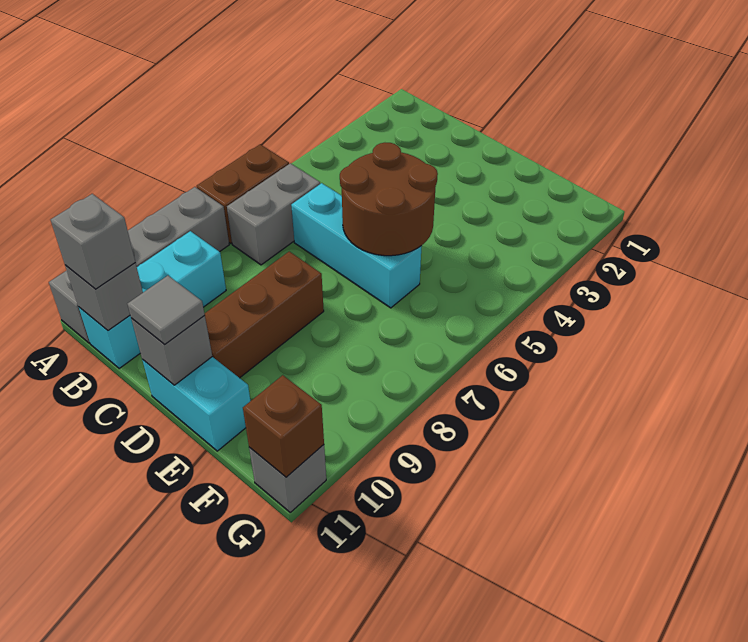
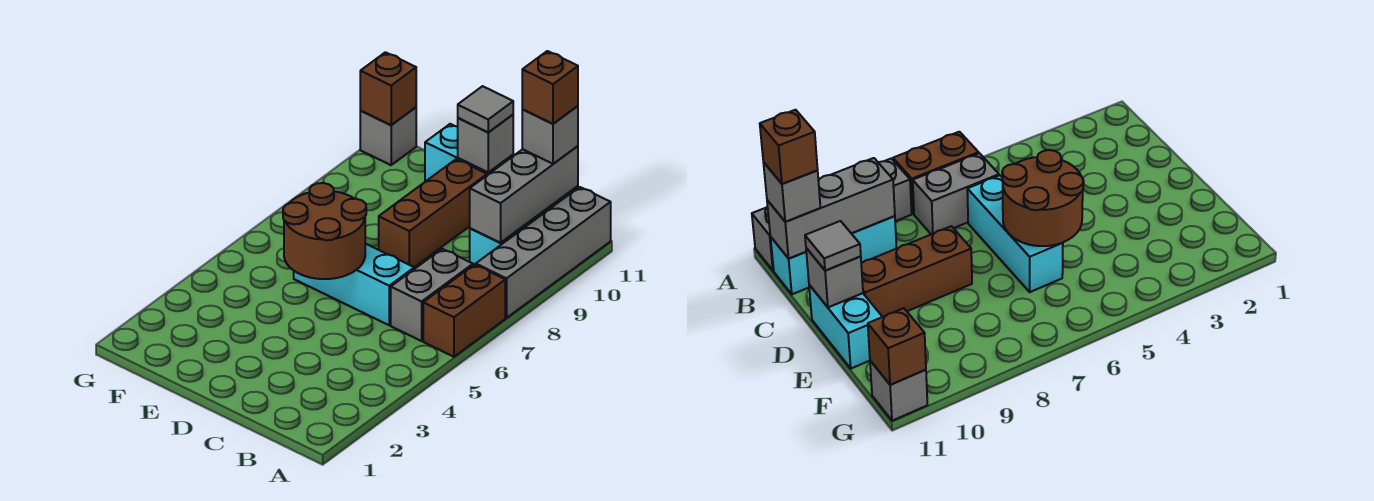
grey 1x1 brick [65,263,143,330] -> grey 1x3 brick [470,146,578,243]
none -> brown 1x1 brick [522,51,578,124]

